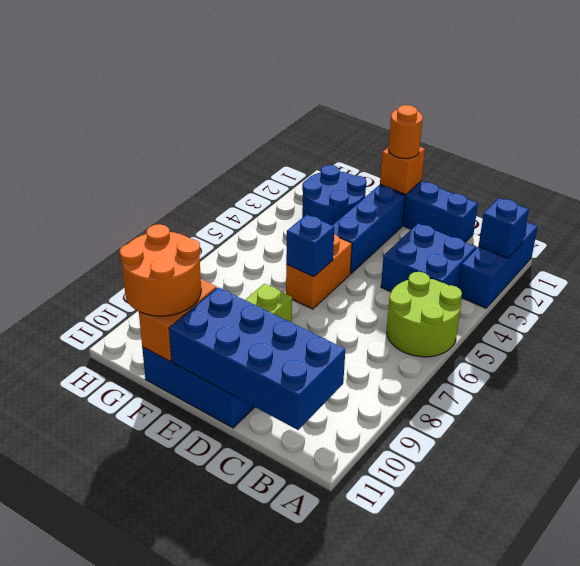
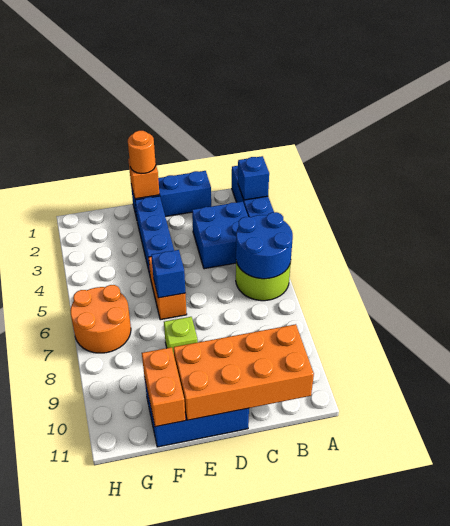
blue 2x4 brick [169,287,345,430] -> orange 2x4 brick [174,324,314,420]
blue 2x2 round brick [302,165,367,225] -> blue 2x2 round brick moved to [236,212,293,279]
orange 2x2 round brick [120,224,201,316] -> orange 2x2 round brick moved to [70,285,131,353]

